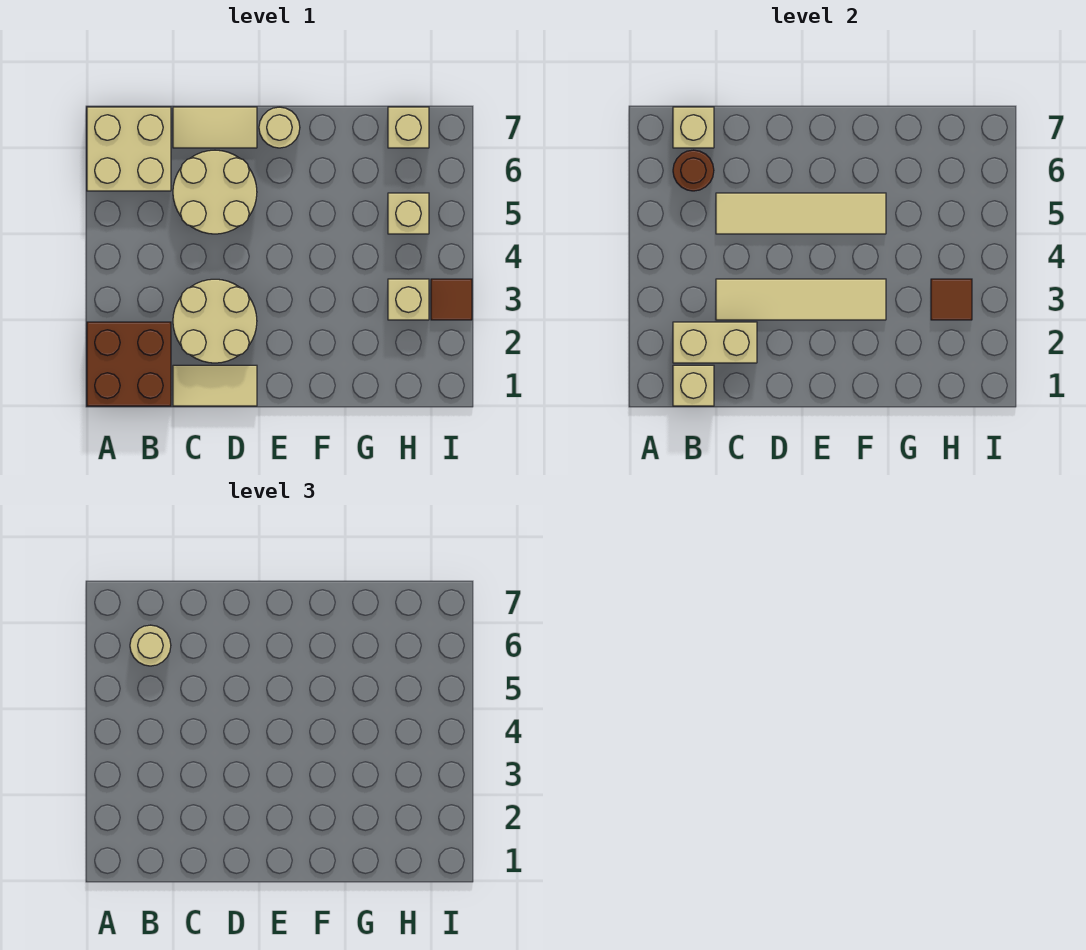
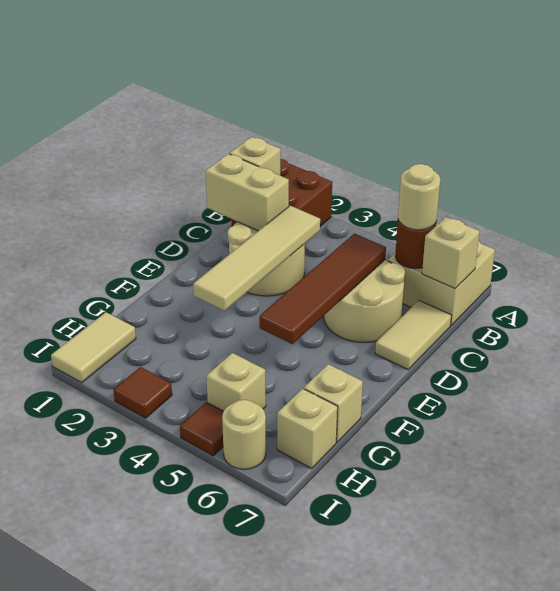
tan 1x2 brick [673,322,757,363] -> tan 1x2 brick turned to [206,154,289,231]
tan 1x2 tile [173,365,257,406] -> tan 1x2 tile moved to [51,312,136,383]
tan 1x4 tile [716,193,886,234] -> brown 1x4 tile [260,233,386,344]
tan 1x1 round brick [259,107,300,148] -> tan 1x1 round brick moved to [222,400,266,469]
tan 1x1 brick [388,279,429,320] -> tan 1x1 brick moved to [304,364,363,442]
brown 1x1 tile [931,279,972,320] -> brown 1x1 tile moved to [180,402,223,456]

